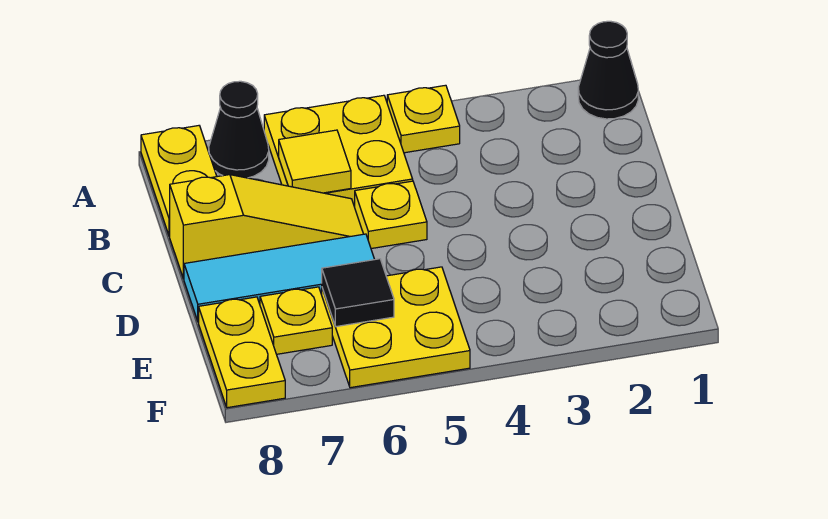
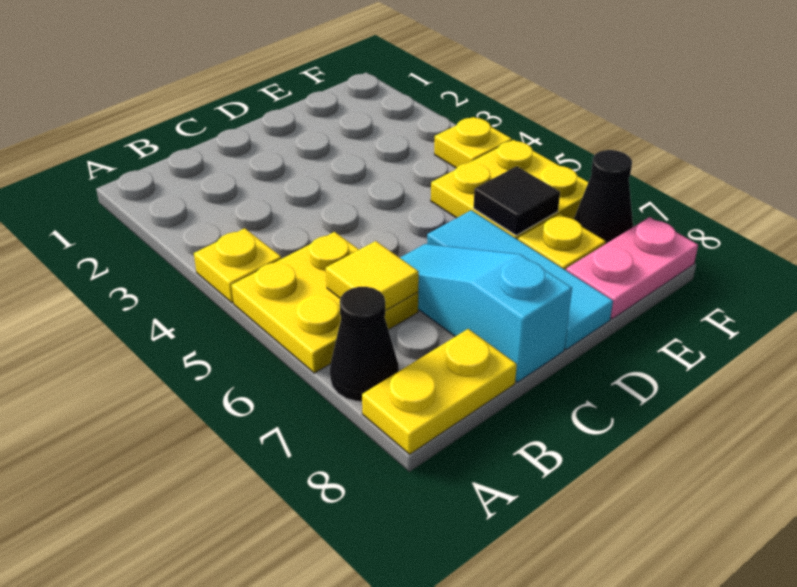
black 1x1 cone [578,21,638,119] -> black 1x1 cone moved to [574,150,633,244]
yellow 1x1 plate [355,181,427,249] -> yellow 1x1 plate moved to [434,117,512,168]
yellow 1x3 slope [170,175,363,279] -> cyan 1x3 slope [400,244,572,382]
yellow 1x2 plate [199,297,285,408] -> pink 1x2 plate [566,217,698,319]

